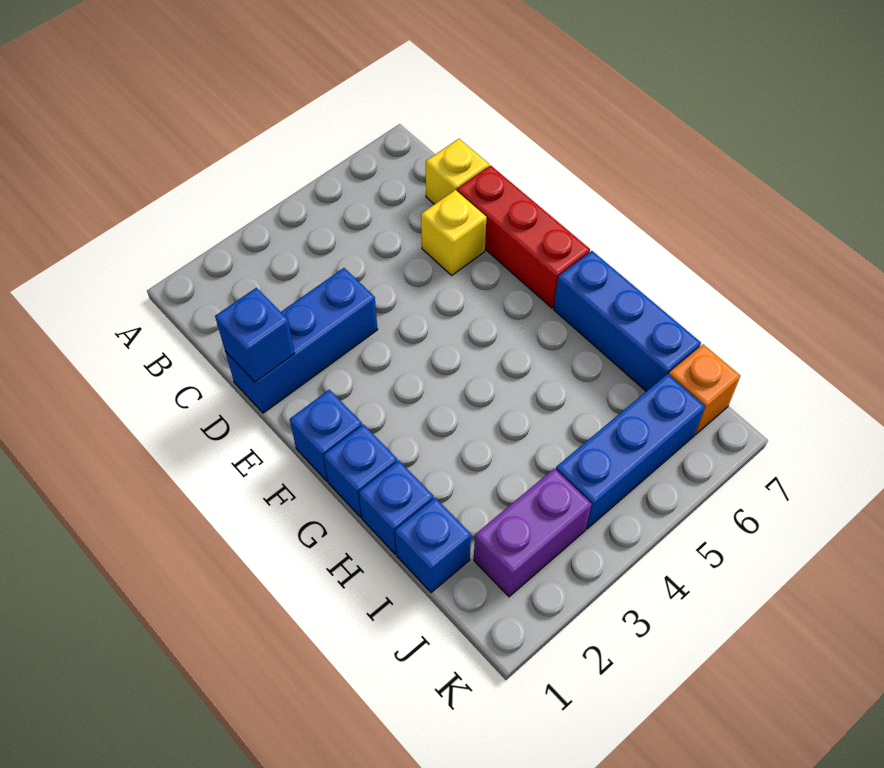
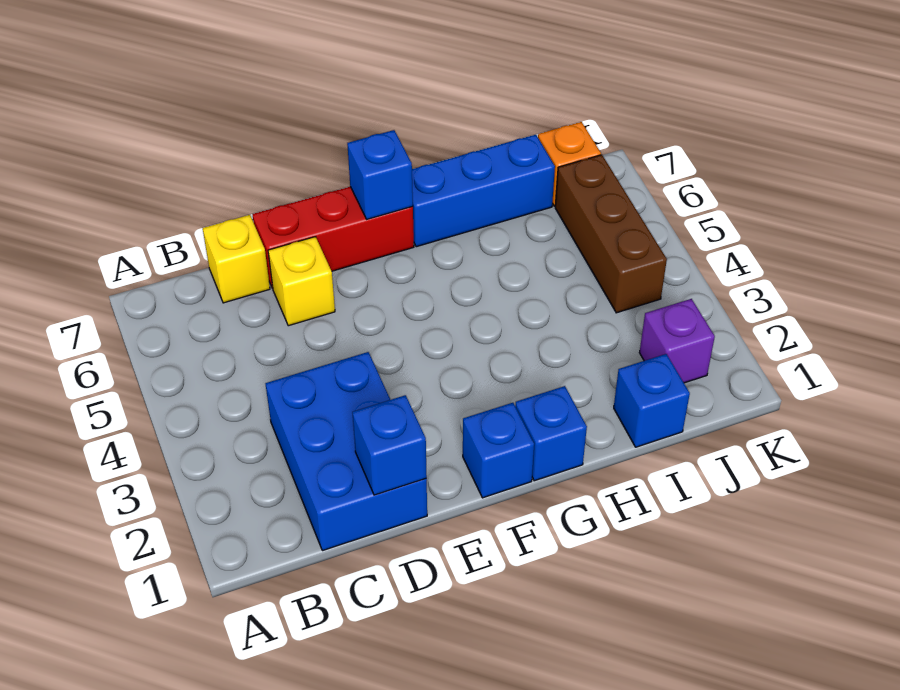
blue 1x3 brick [225,268,378,413] -> blue 2x3 brick [265,352,427,551]
blue 1x1 brick [359,460,433,554] -> blue 1x1 brick moved to [347,130,413,219]
purple 1x2 brick [474,468,592,597] -> purple 1x1 brick [639,299,715,383]
blue 1x3 brick [556,374,705,529] -> brown 1x3 brick [555,155,667,313]

